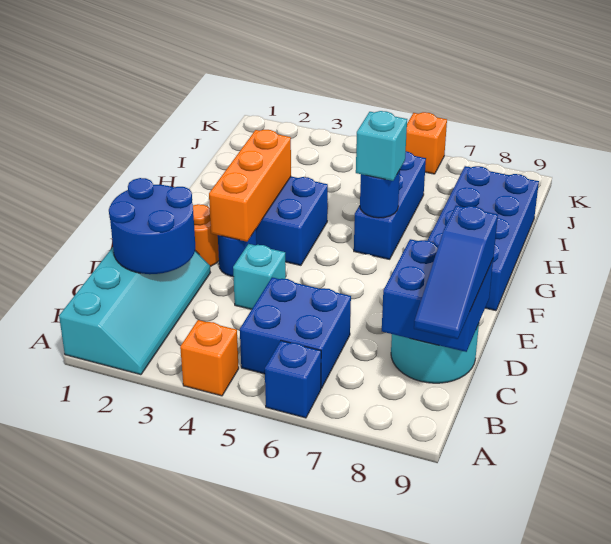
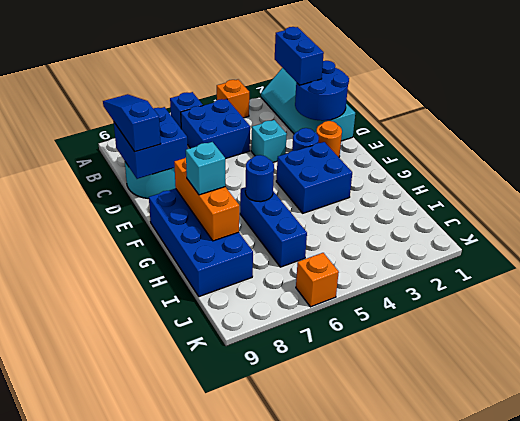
none -> blue 1x2 brick [275,27,324,85]
orange 1x3 brick [209,130,291,242] -> orange 1x3 brick moved to [174,158,239,241]
cyan 1x1 brick [356,111,407,181] -> cyan 1x1 brick moved to [186,142,225,195]

